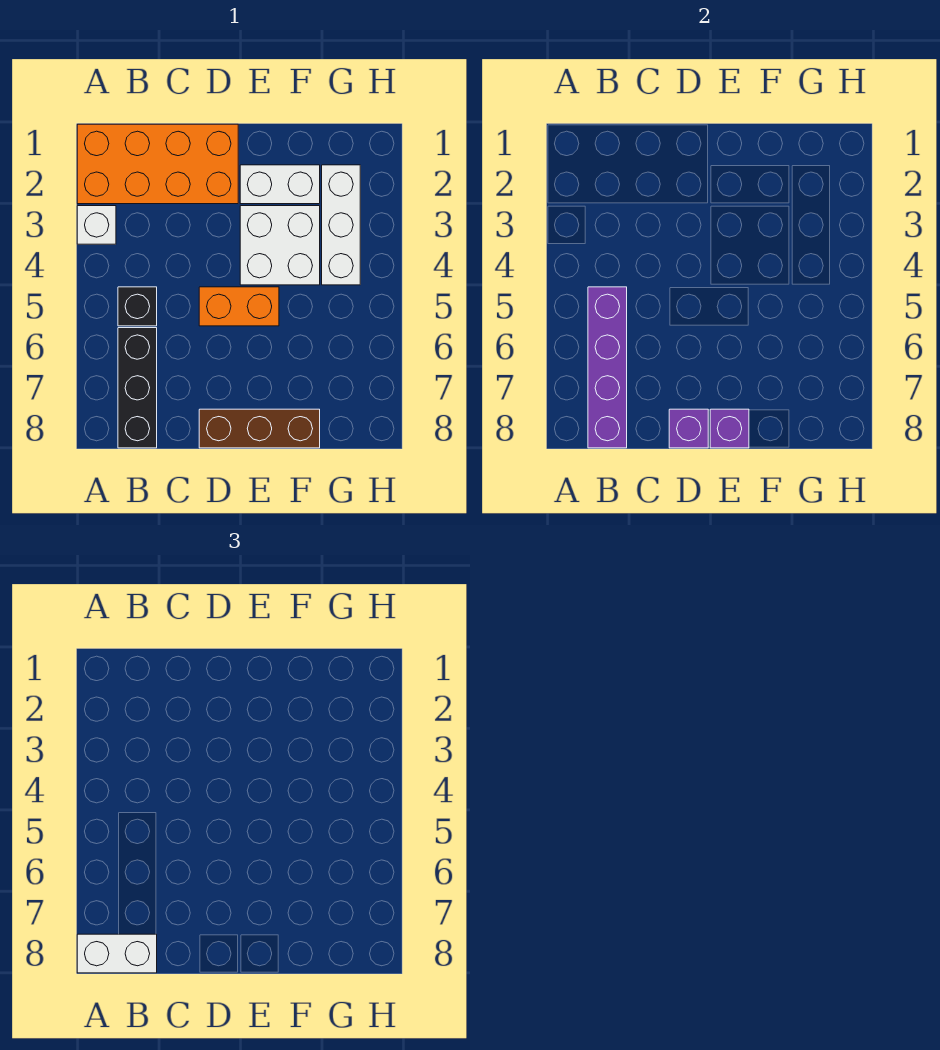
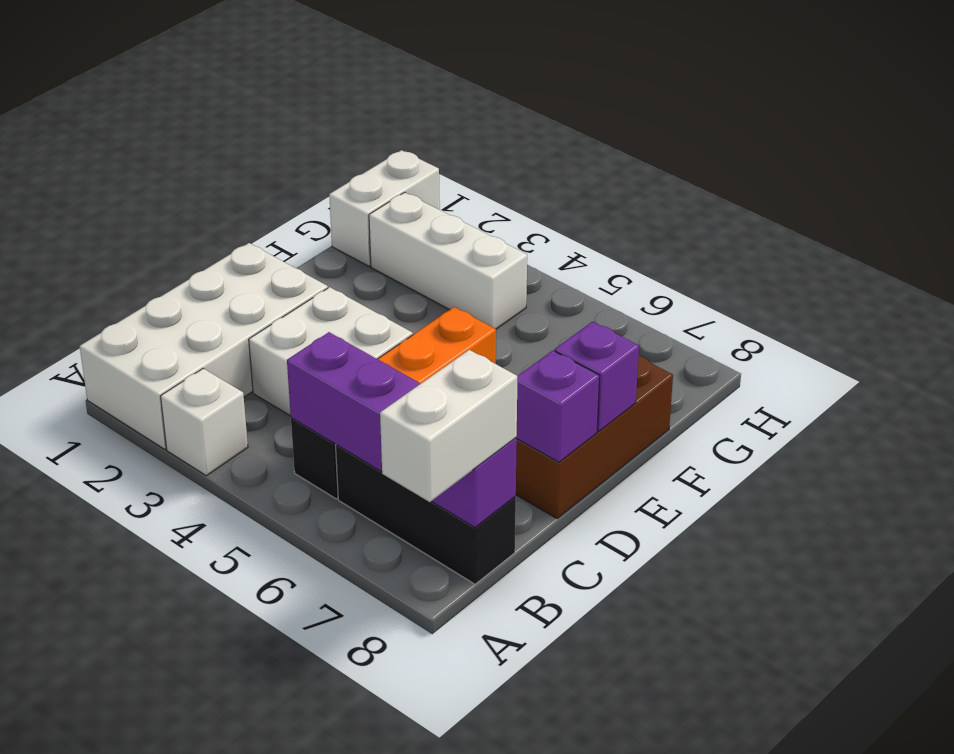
orange 2x4 brick [77,124,238,204] -> white 2x4 brick [80,243,328,449]
white 1x2 brick [240,165,320,204] -> white 1x2 brick moved to [329,150,440,266]
white 2x2 brick [240,206,320,285] -> white 2x2 brick moved to [249,287,413,416]

